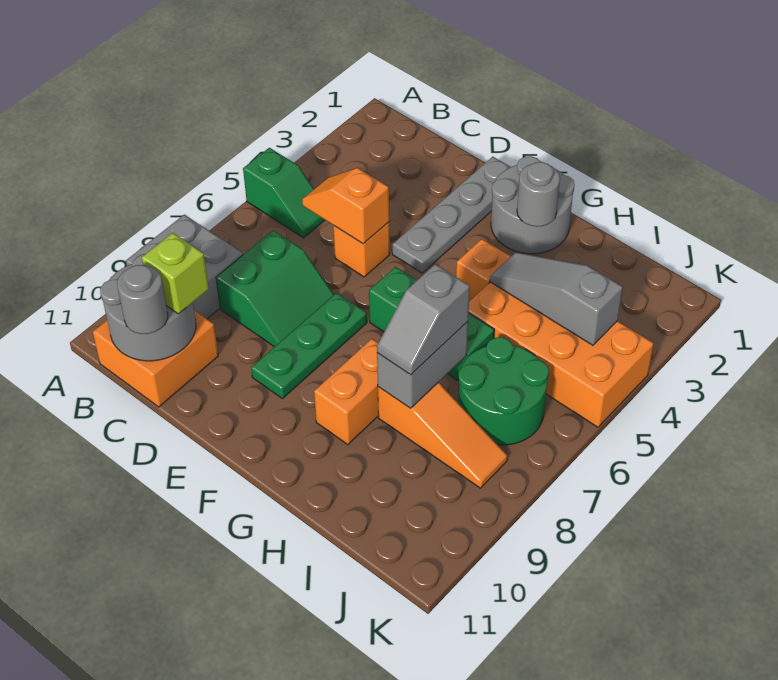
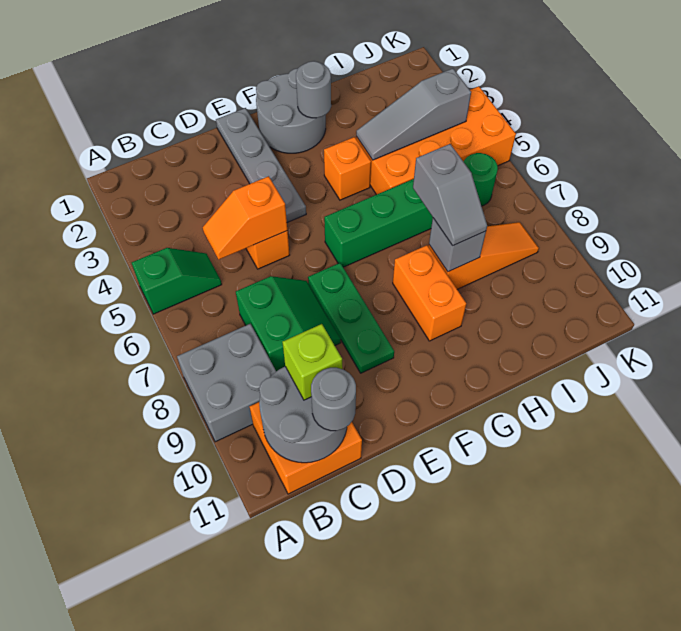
grey 1x2 brick [377,322,468,408] -> grey 1x1 brick [429,218,486,272]
green 2x2 round brick [458,337,549,445] -> green 1x1 round brick [464,153,498,206]

